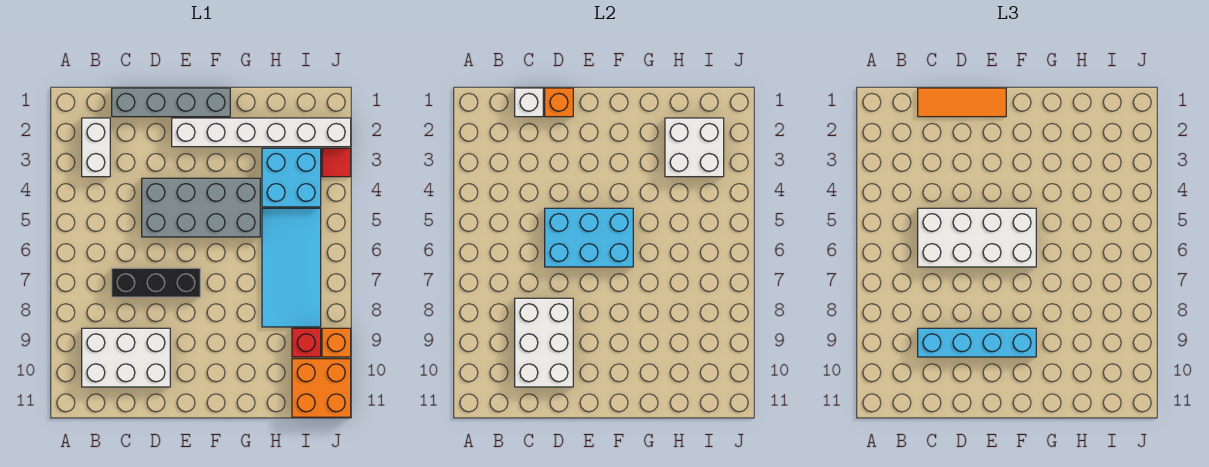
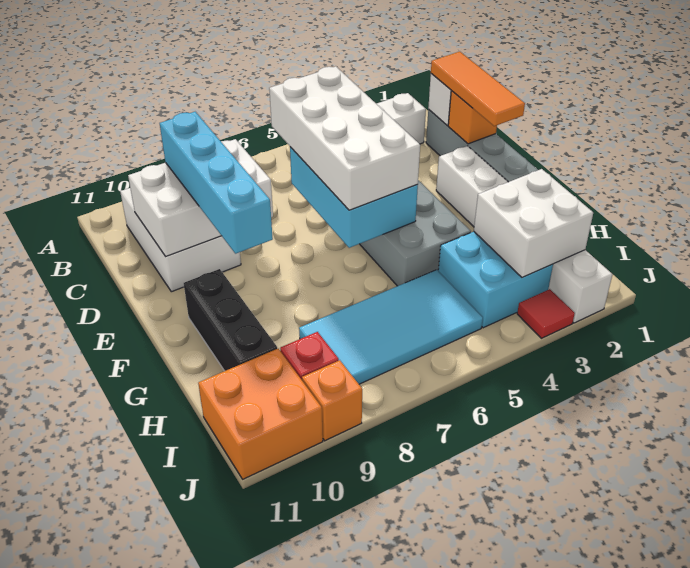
black 1x3 brick [112,268,200,297] -> black 1x3 brick moved to [184,269,277,371]

